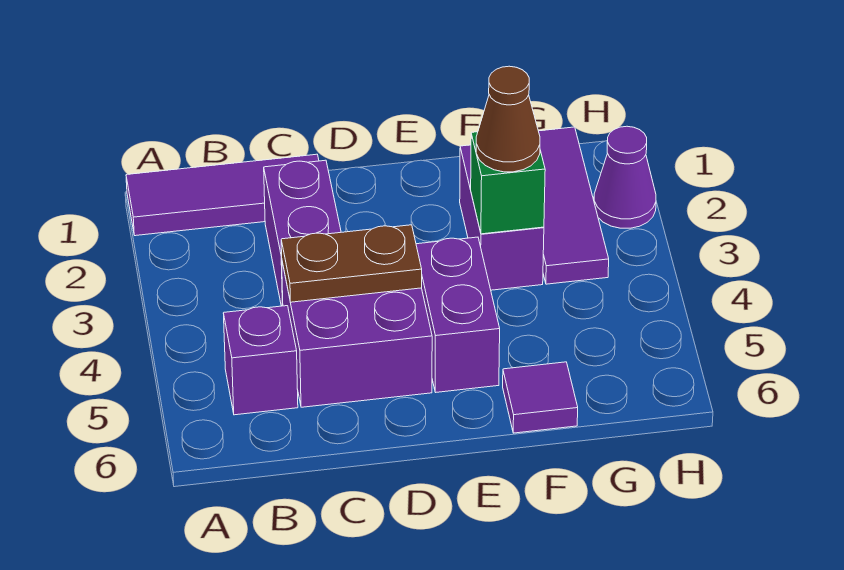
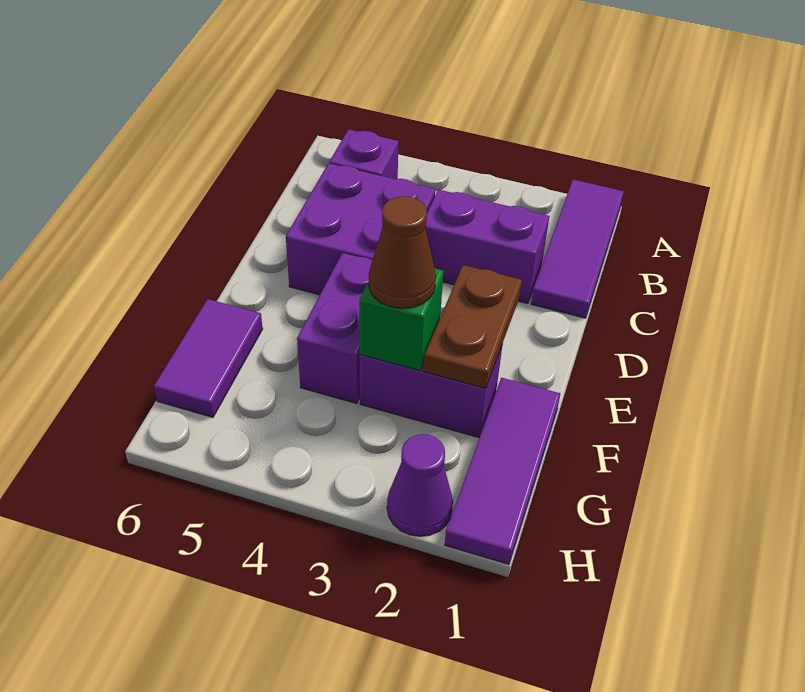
brown 1x2 plate [281,225,422,302] -> brown 1x2 plate moved to [424,265,522,388]
purple 1x2 brick [416,237,500,392] -> purple 1x2 brick turned to [297,253,372,404]
purple 1x1 tile [503,362,578,433] -> purple 1x2 tile [154,299,263,417]
purple 1x3 tile [539,127,609,284] -> purple 1x3 tile turned to [445,378,560,564]

